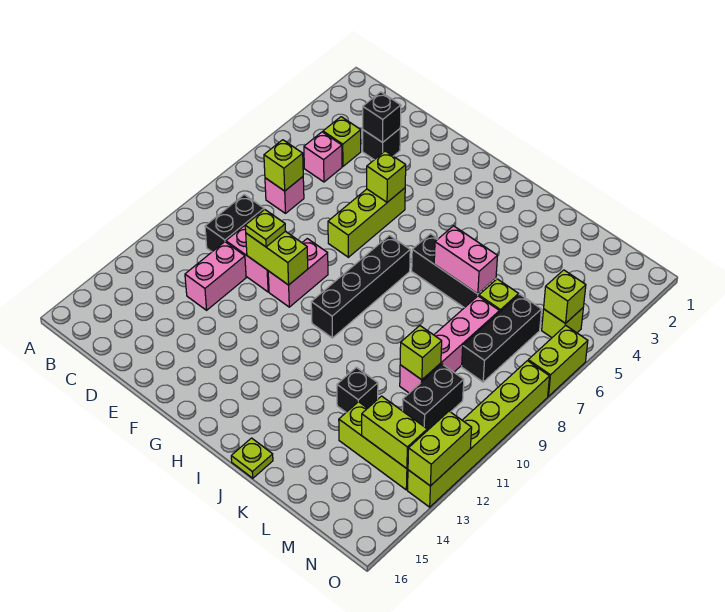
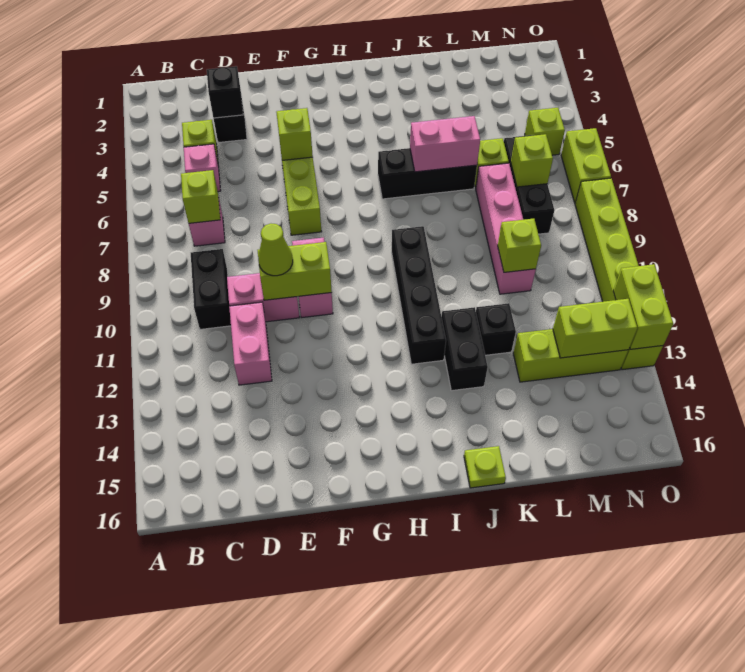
lime 1x1 plate [245,210,285,247] -> lime 1x1 cone [258,224,293,276]
black 1x4 brick [311,235,410,338] -> black 1x4 brick moved to [392,226,446,364]
black 1x2 brick [402,364,464,431] -> black 1x2 brick moved to [441,307,488,391]
lime 1x1 brick [544,270,586,323] -> lime 1x1 brick moved to [511,134,553,187]

